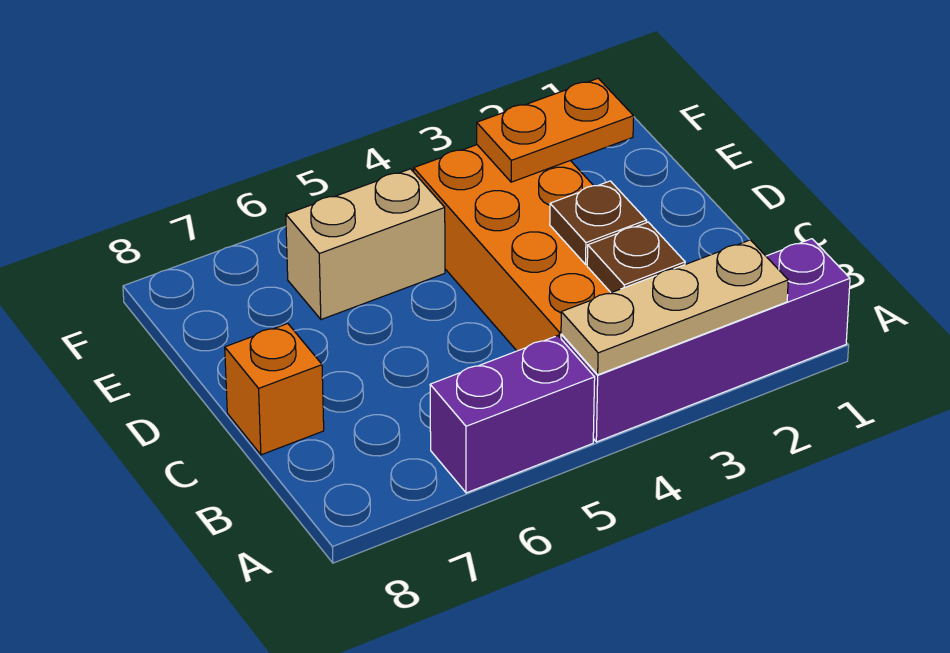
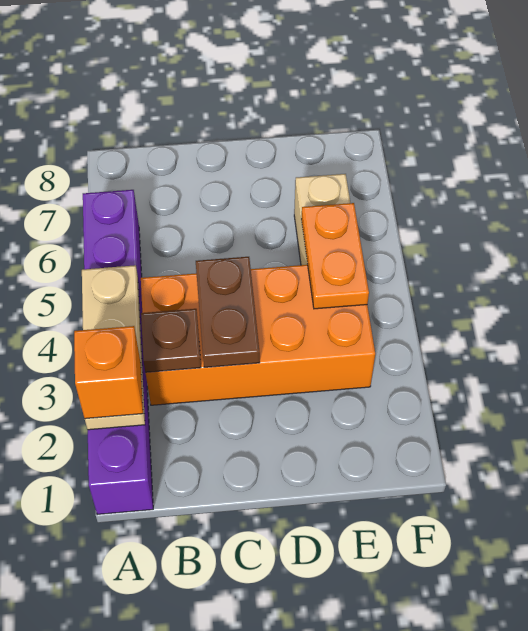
brown 1x1 plate [550,181,647,264] -> brown 1x2 plate [196,257,260,367]
orange 1x1 brick [225,324,324,455] -> orange 1x1 brick moved to [74,326,143,419]
orange 1x2 plate [477,78,634,182] -> orange 1x2 plate moved to [301,203,369,309]

